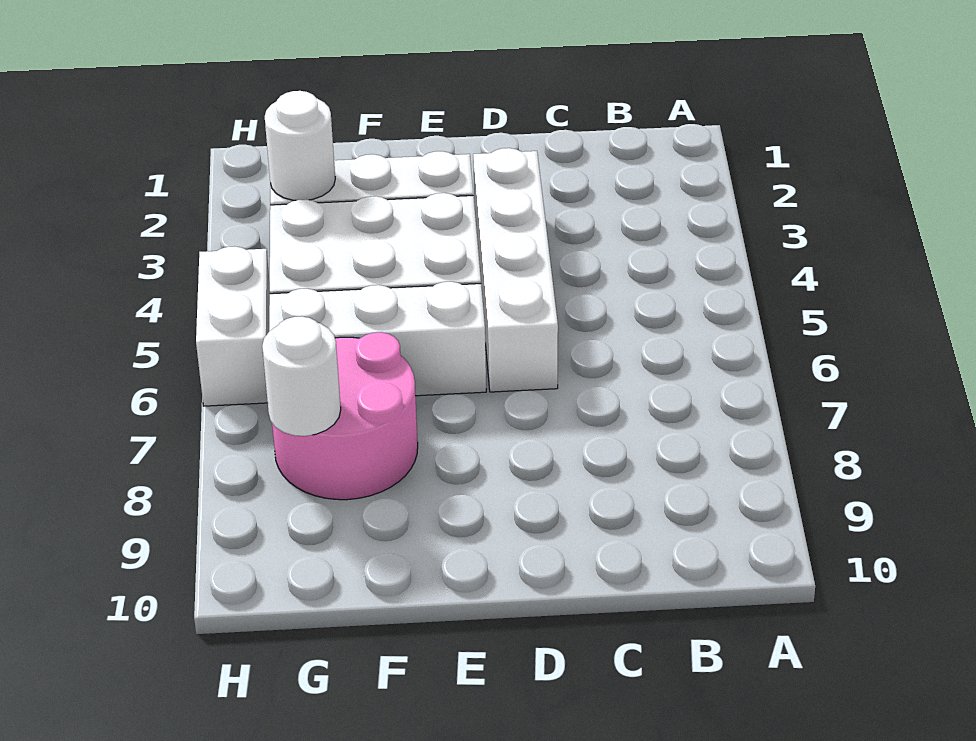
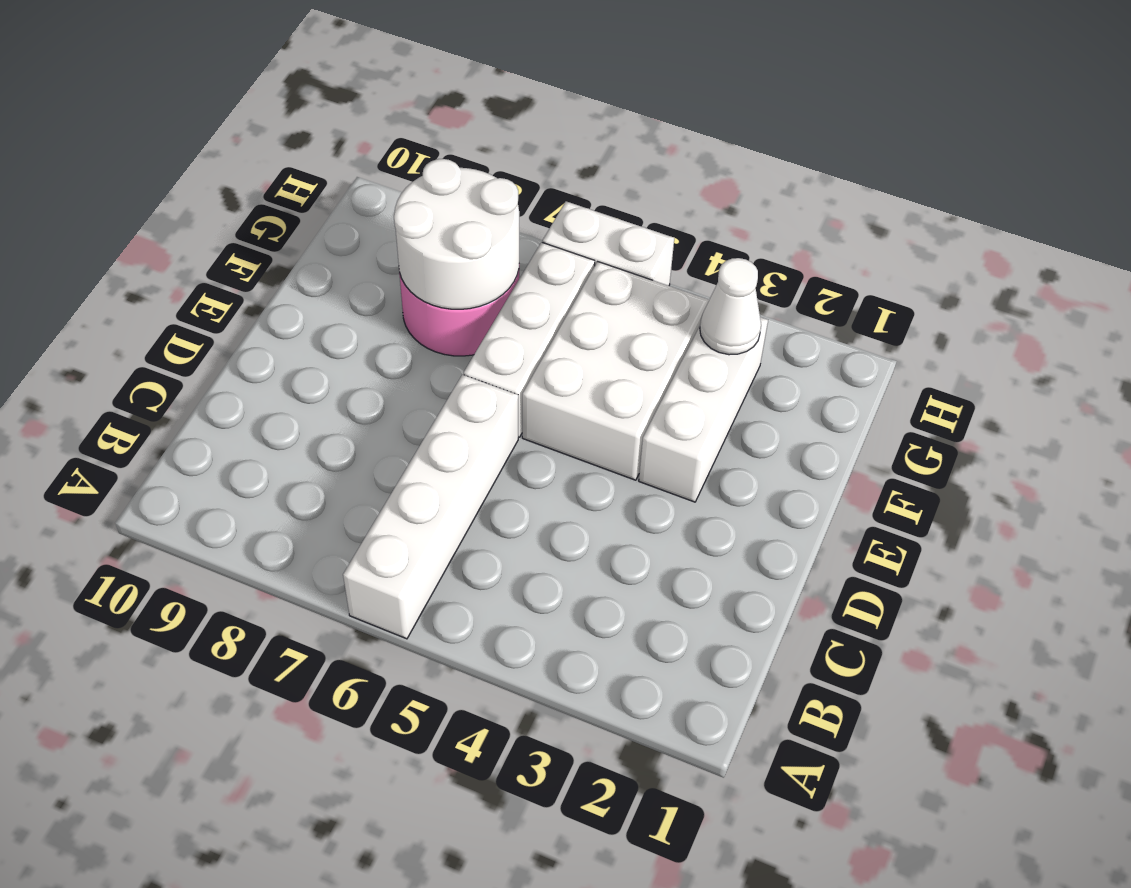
white 1x4 brick [473,148,558,392] -> white 1x4 brick turned to [343,375,518,639]
white 1x1 round brick [265,91,335,200] -> white 1x1 cone [700,258,761,355]
white 1x1 round brick [262,316,341,436] -> white 2x2 round brick [394,159,519,309]

